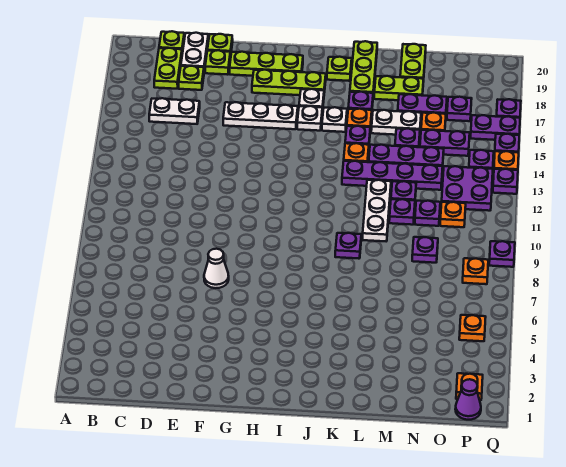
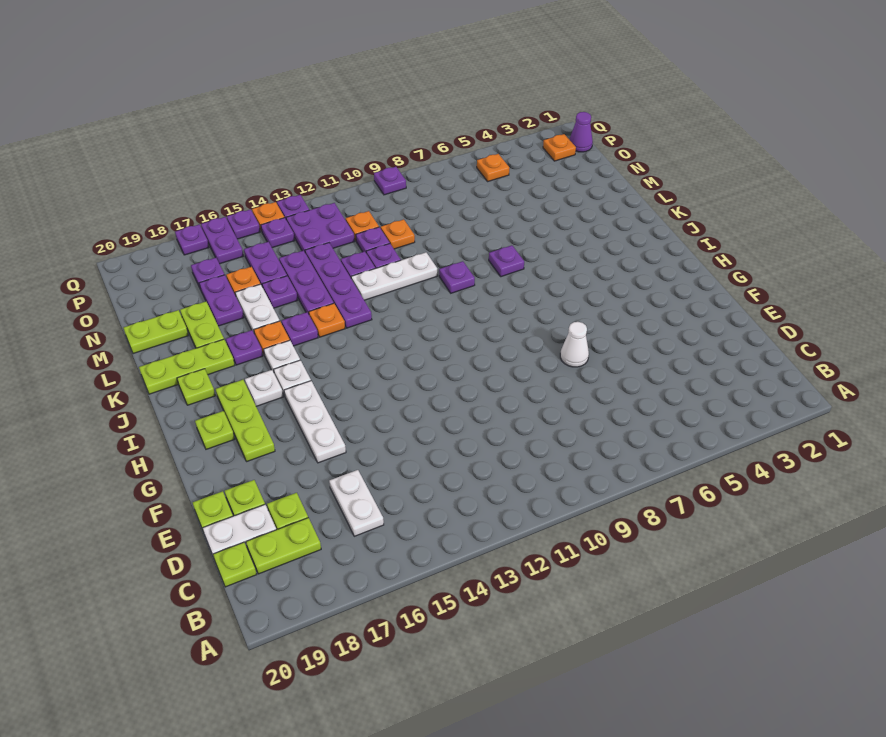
lime 1x3 plate [230,52,303,76] -> lime 1x1 plate [195,411,235,449]
purple 1x1 plate [412,237,438,263] -> purple 1x1 plate moved to [489,245,524,277]
orange 1x1 plate [463,258,488,284] -> orange 1x1 plate moved to [381,219,415,249]

